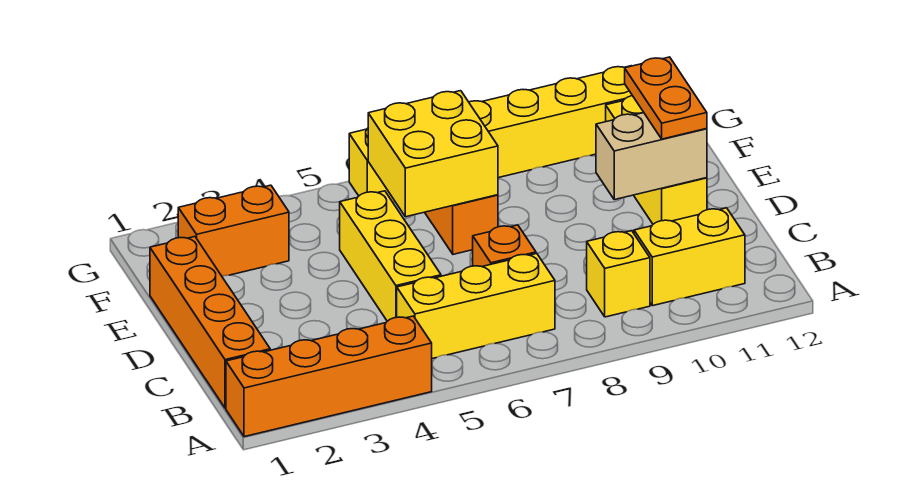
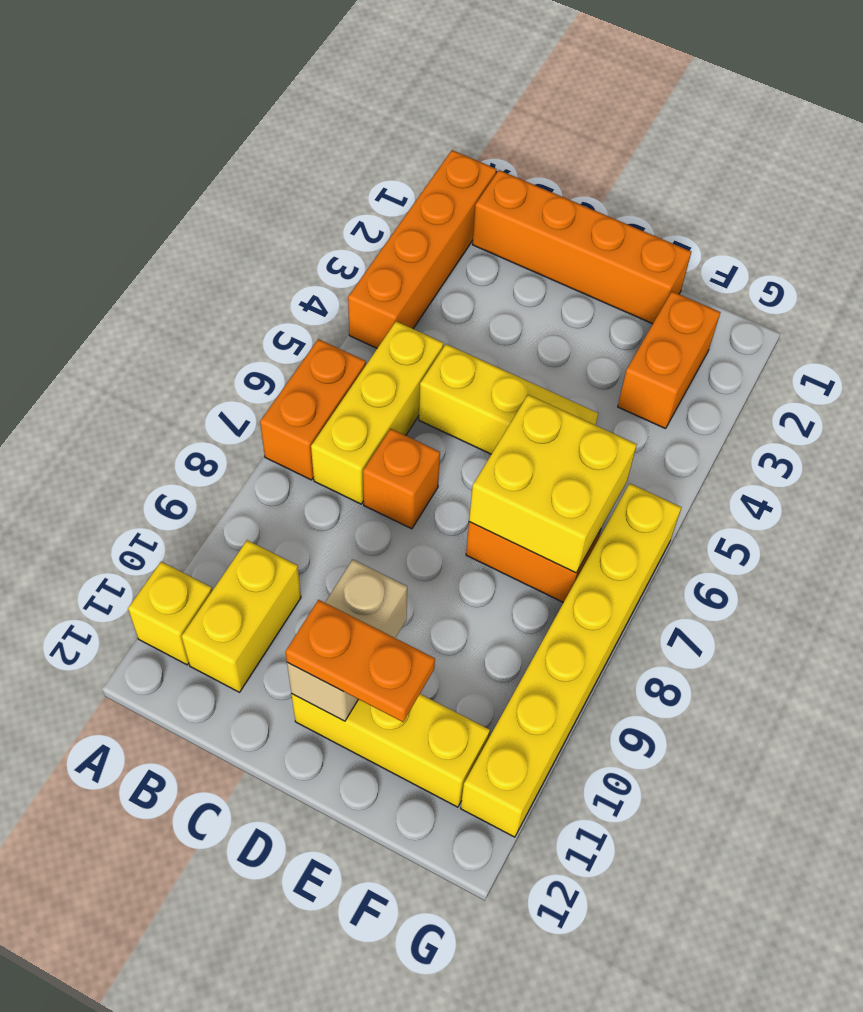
none -> orange 1x2 brick [260,339,366,480]
yellow 1x1 brick [587,231,650,317] -> yellow 1x1 brick moved to [128,562,212,665]

